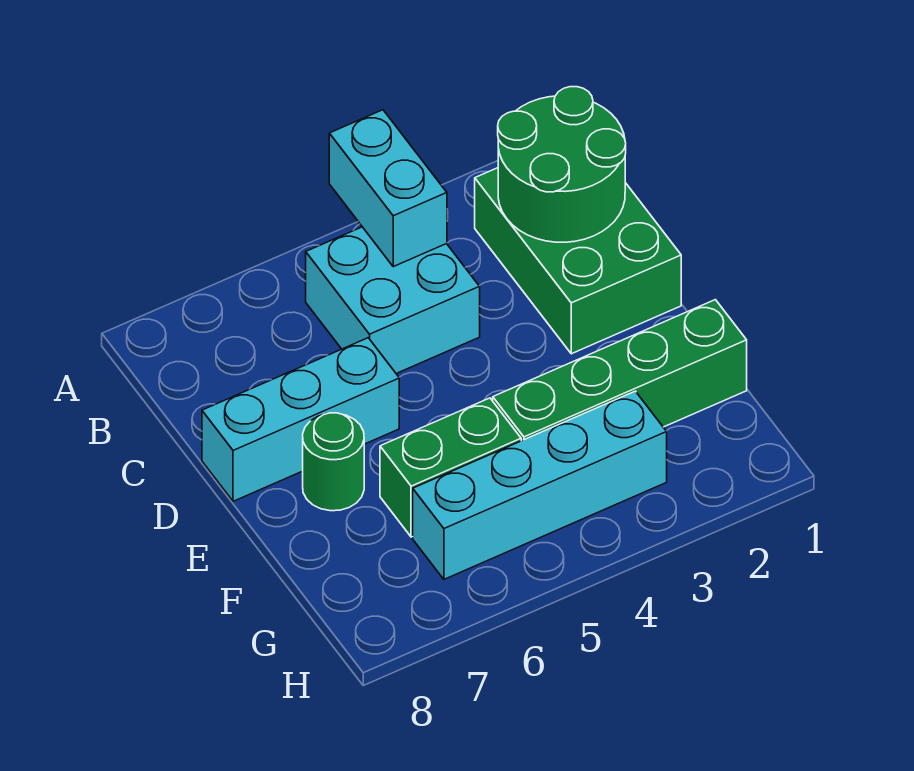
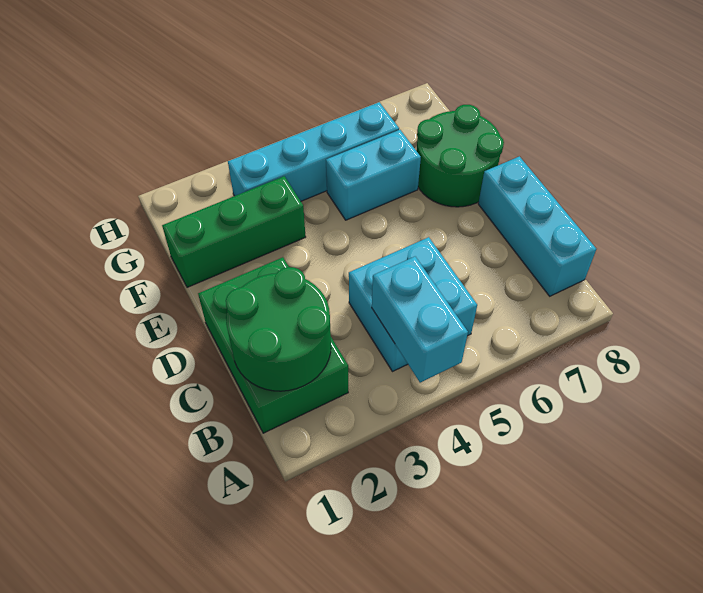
cyan 1x3 brick [202,338,399,501] -> cyan 1x3 brick turned to [478,156,596,296]
green 1x1 round brick [303,413,364,511] -> green 2x2 round brick [416,105,504,207]
green 1x4 brick [493,300,747,441] -> green 1x3 brick [162,176,306,287]
green 1x2 brick [380,398,521,537] -> cyan 1x2 brick [326,130,421,220]

